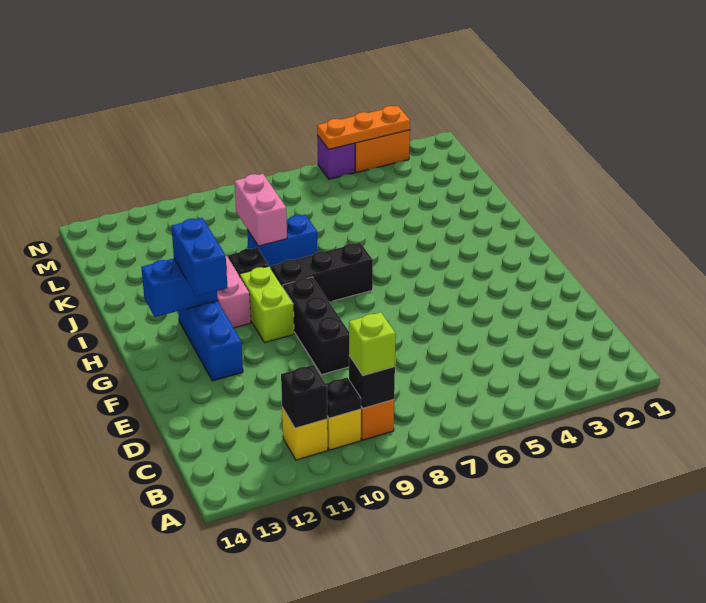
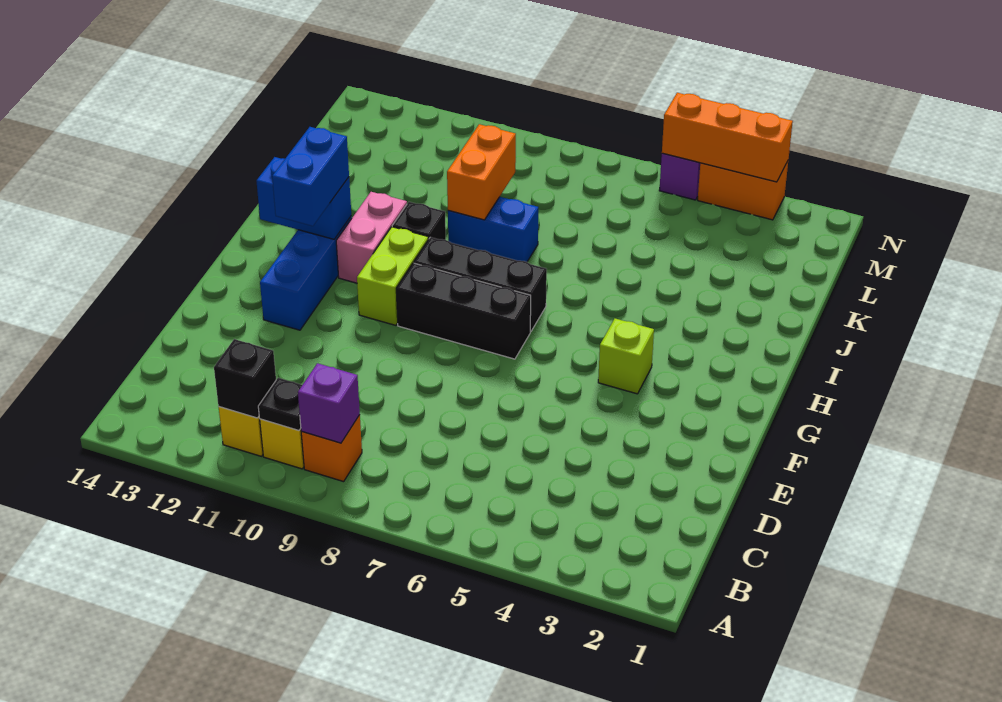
black 1x1 brick [349,356,395,408] -> purple 1x1 brick [298,363,360,443]
lime 1x1 brick [349,312,396,376] -> lime 1x1 brick moved to [598,319,654,394]
black 1x3 brick [283,277,349,375] -> black 1x3 brick turned to [396,263,531,359]
pink 1x2 brick [235,174,287,246] -> orange 1x2 brick [447,124,516,220]
orange 1x3 plate [317,106,410,150] -> orange 1x3 brick [662,93,793,182]

